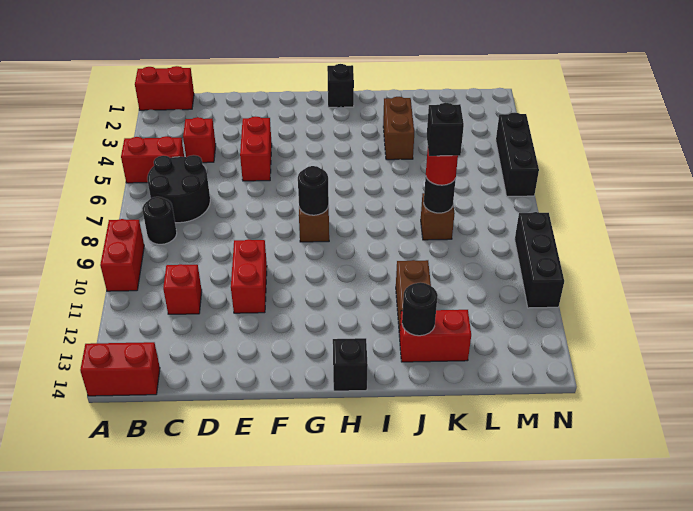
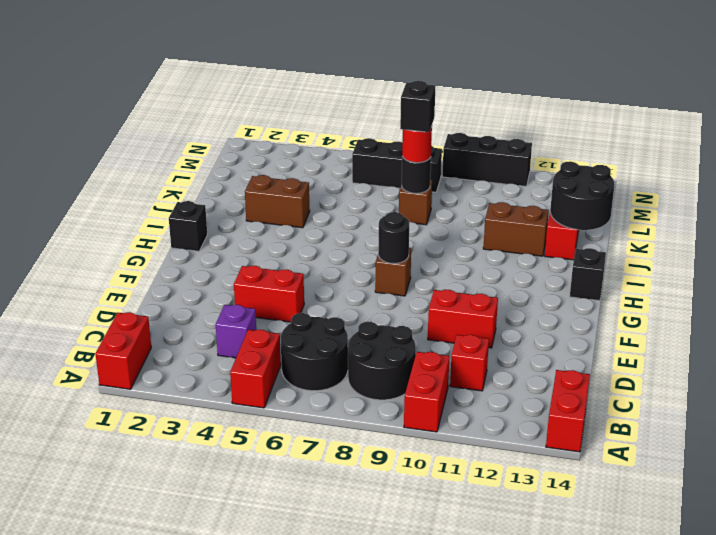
red 1x2 brick [100,219,144,291] -> red 1x2 brick turned to [404,352,450,432]
black 1x1 round brick [142,197,177,244] -> black 2x2 round brick [348,322,416,400]
red 1x1 brick [183,117,216,163] -> purple 1x1 brick [216,305,256,358]
black 1x1 round brick [402,282,438,336] -> black 2x2 round brick [550,161,615,230]
black 1x3 brick [496,113,539,196] -> black 1x3 brick moved to [352,138,442,192]

